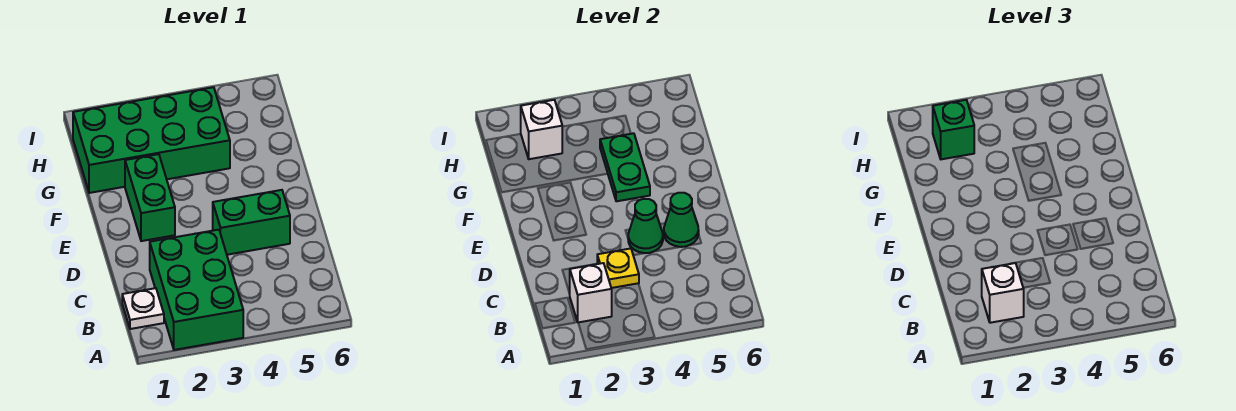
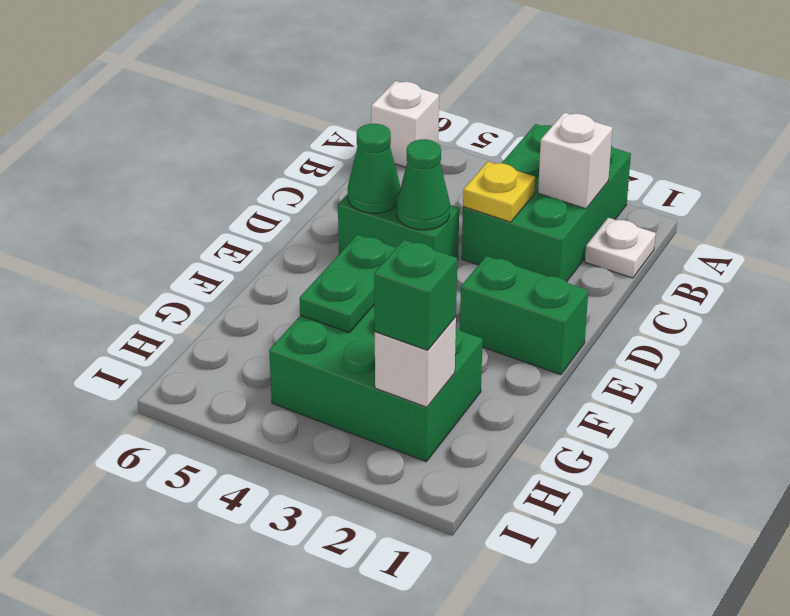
white 1x1 brick [982,263,1024,323] -> white 1x1 brick moved to [371,81,439,167]
green 1x2 brick [125,154,175,241] -> green 1x2 brick turned to [460,256,588,375]
green 2x4 brick [73,87,230,193] -> green 2x3 brick [269,305,483,462]

